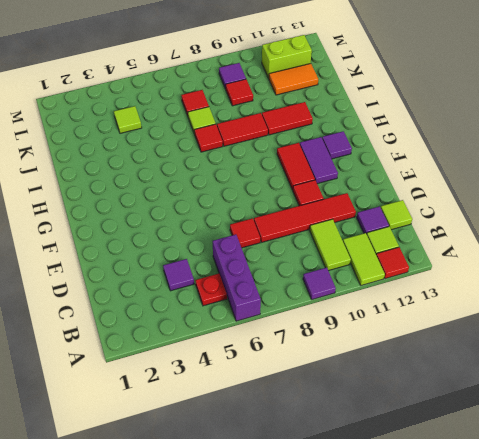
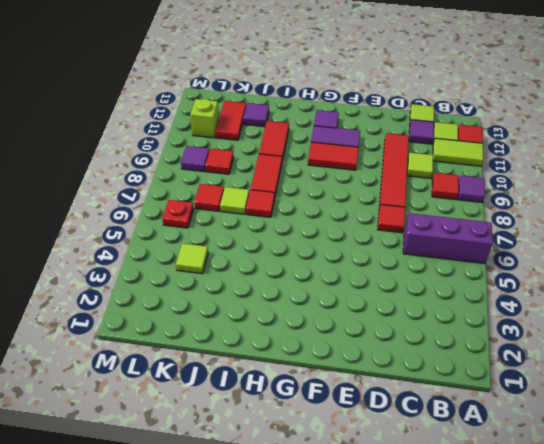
red 1x1 plate [195,274,227,306] -> red 1x1 plate moved to [162,200,194,228]
lime 1x2 tile [310,219,351,271] -> lime 1x1 tile [407,153,433,178]
purple 1x1 tile [163,259,194,291] -> purple 1x1 tile moved to [243,103,269,127]
red 1x1 tile [293,180,324,206] -> red 1x1 tile moved to [432,173,459,200]
orange 1x2 tile [269,64,318,95] -> red 1x2 tile [215,101,246,140]
lime 1x2 brick [262,35,312,78] -> lime 1x1 brick [190,99,219,138]

